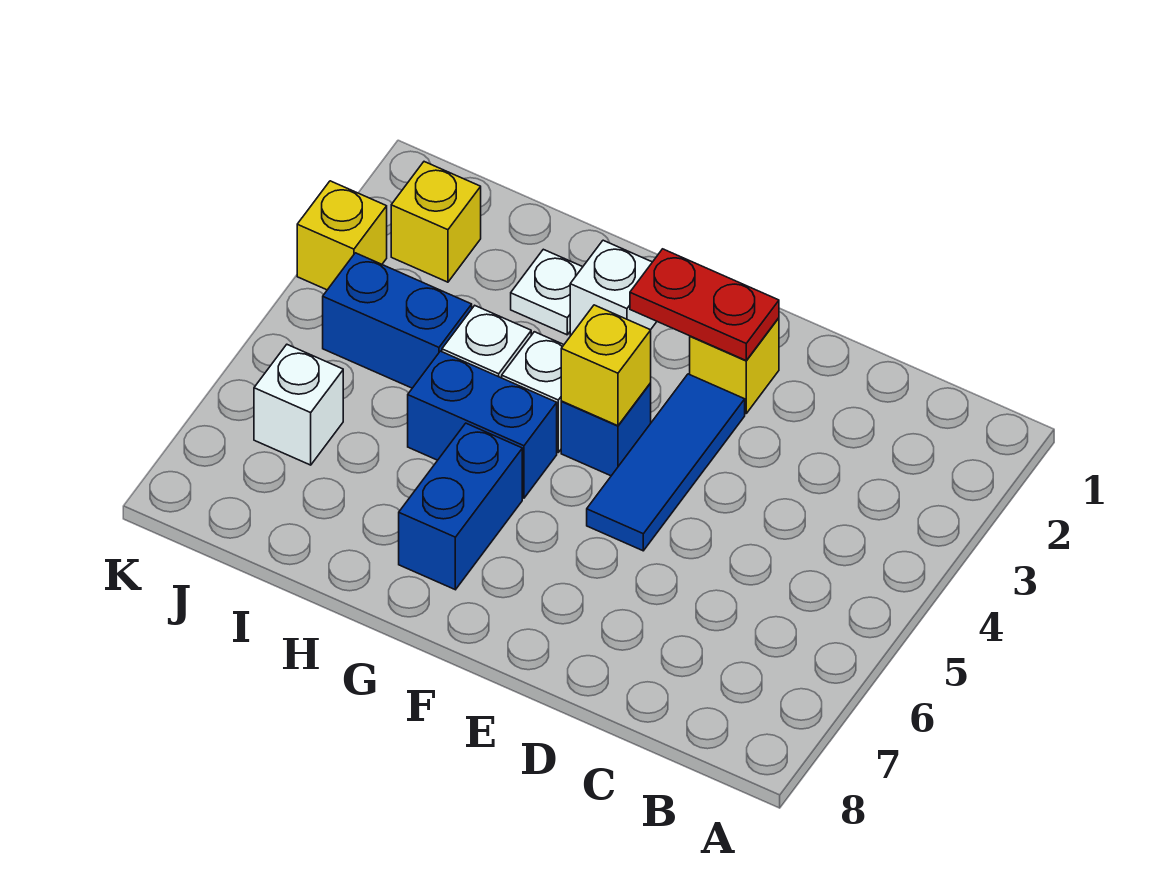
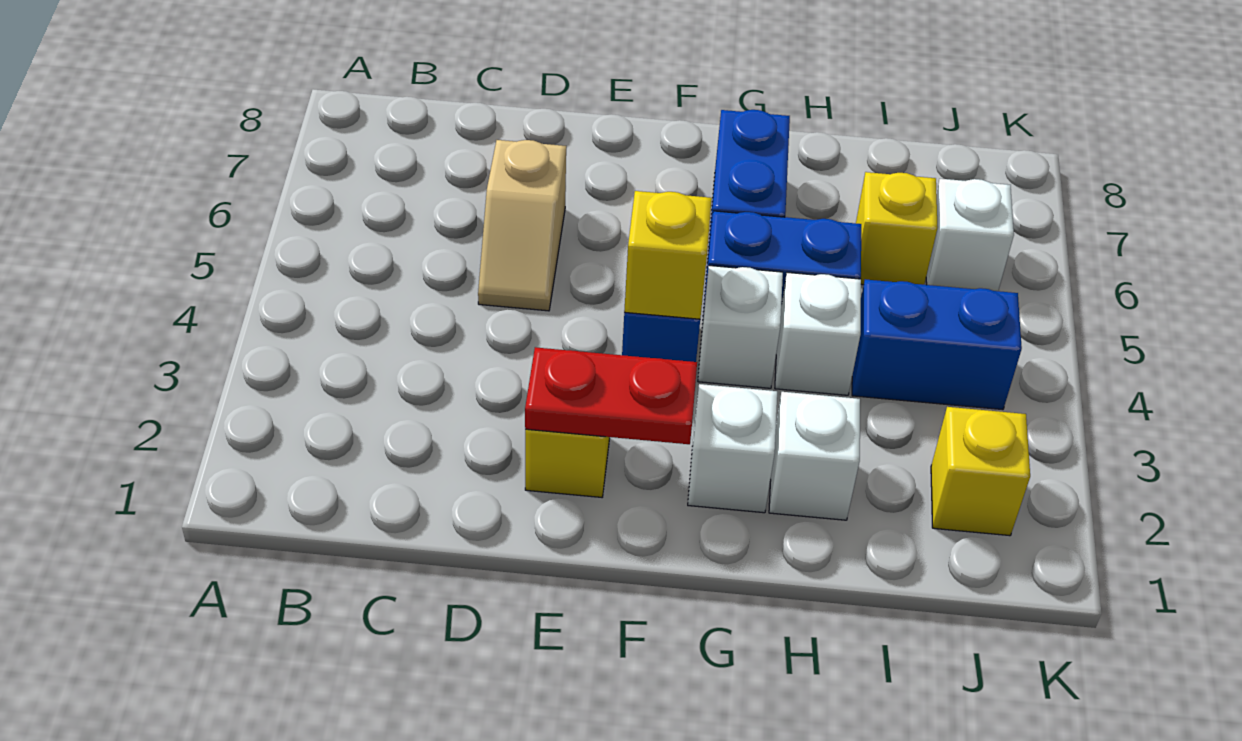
none -> tan 1x2 slope [478,140,566,311]
blue 1x3 tile [587,374,745,551] -> none
white 1x1 plate [511,249,582,335] -> white 1x1 brick [769,392,860,520]
yellow 1x1 brick [297,181,387,290] -> yellow 1x1 brick moved to [856,172,938,285]

